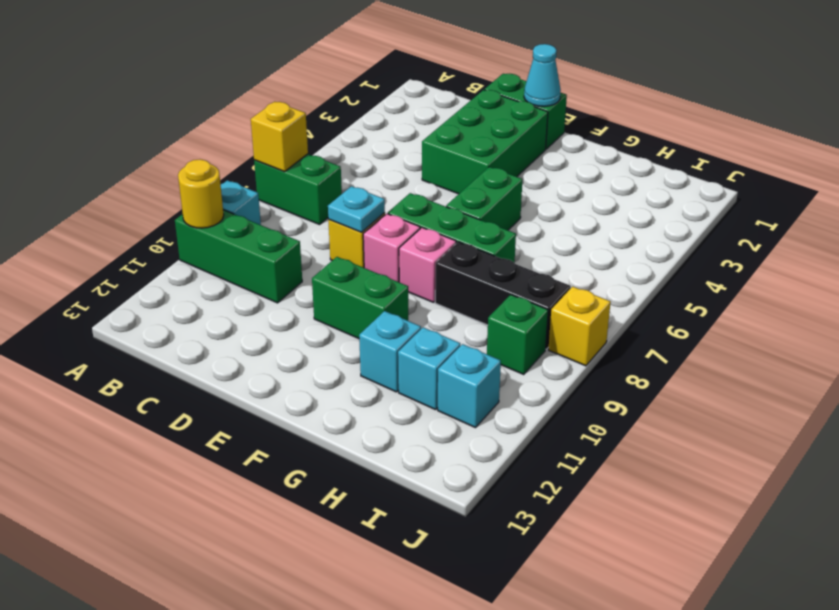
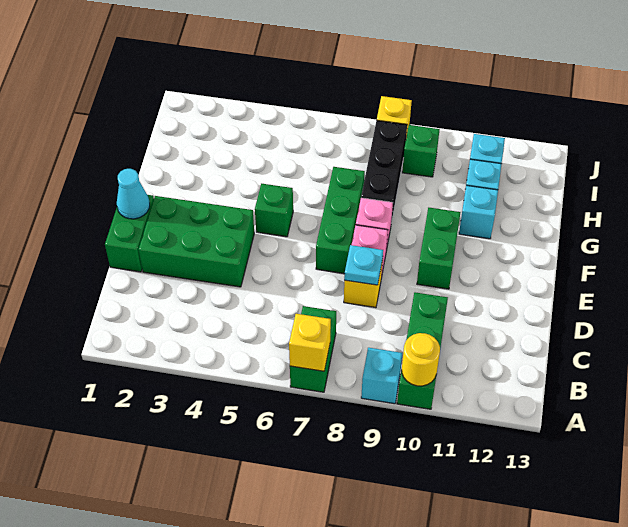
green 1x2 brick [446,167,522,230] -> green 1x1 brick [255,184,293,237]

